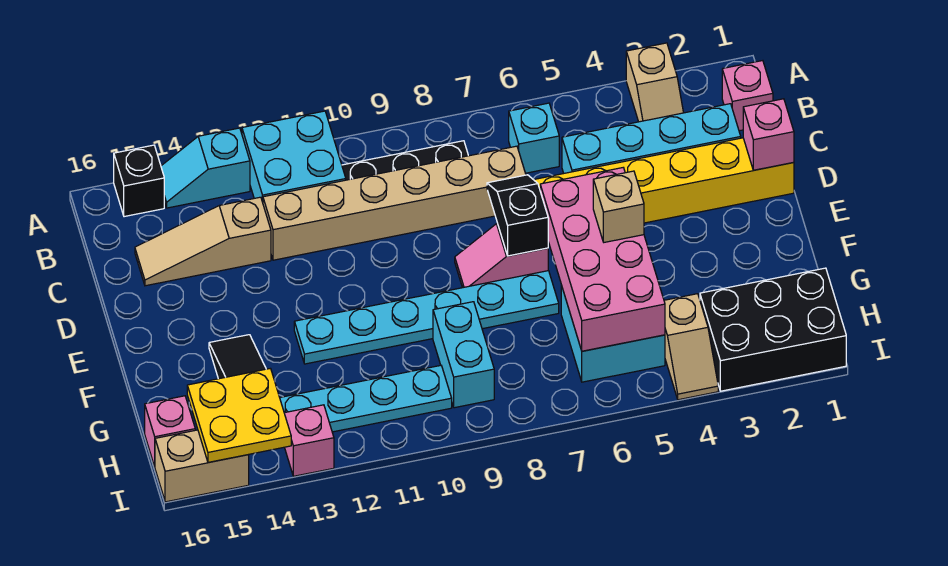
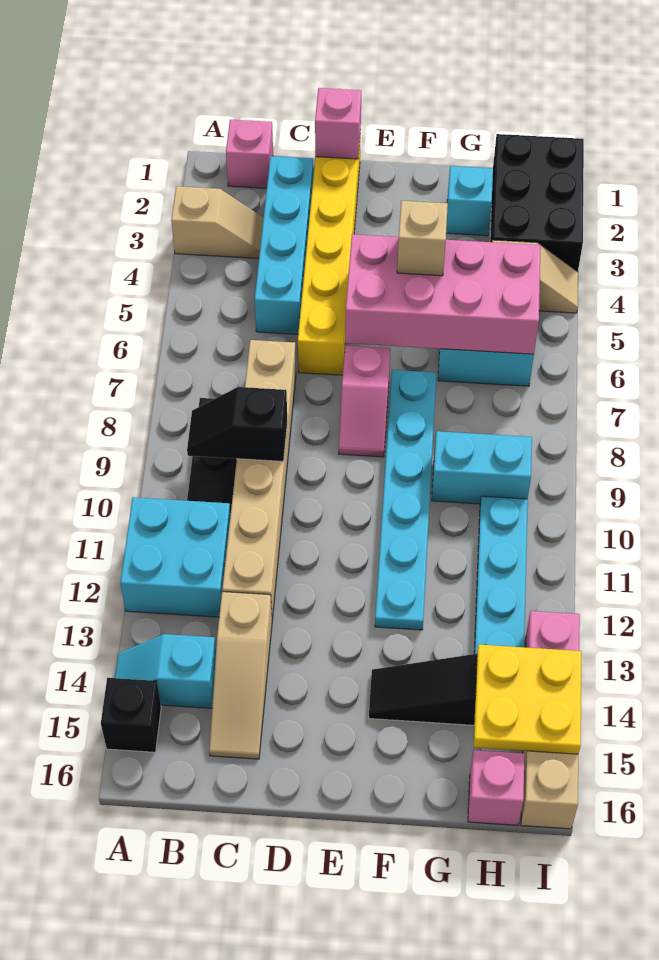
cyan 1x2 slope [161,128,250,208] -> cyan 1x2 slope turned to [115,634,216,708]
cyan 1x1 brick [509,103,559,173] -> cyan 1x1 brick moved to [446,166,493,236]
black 1x2 slope [487,175,548,256] -> black 1x2 slope moved to [187,387,287,462]

